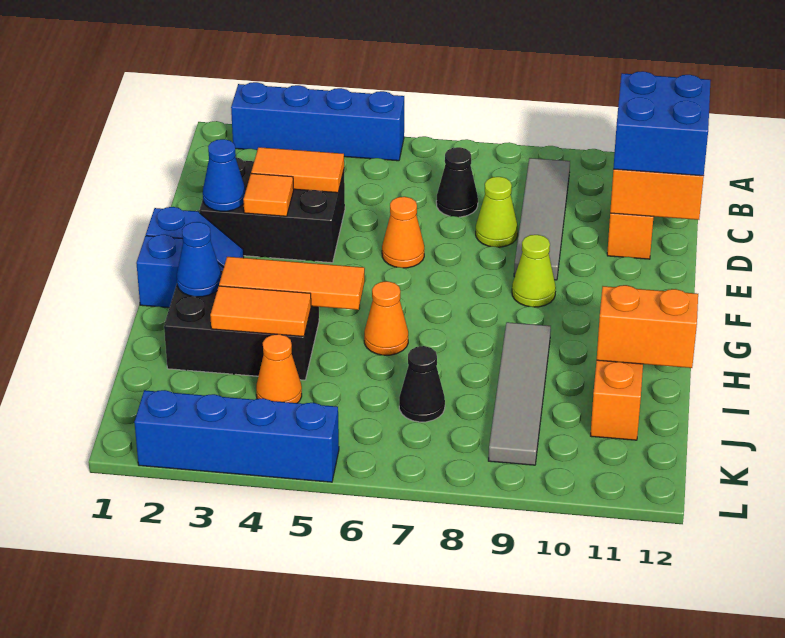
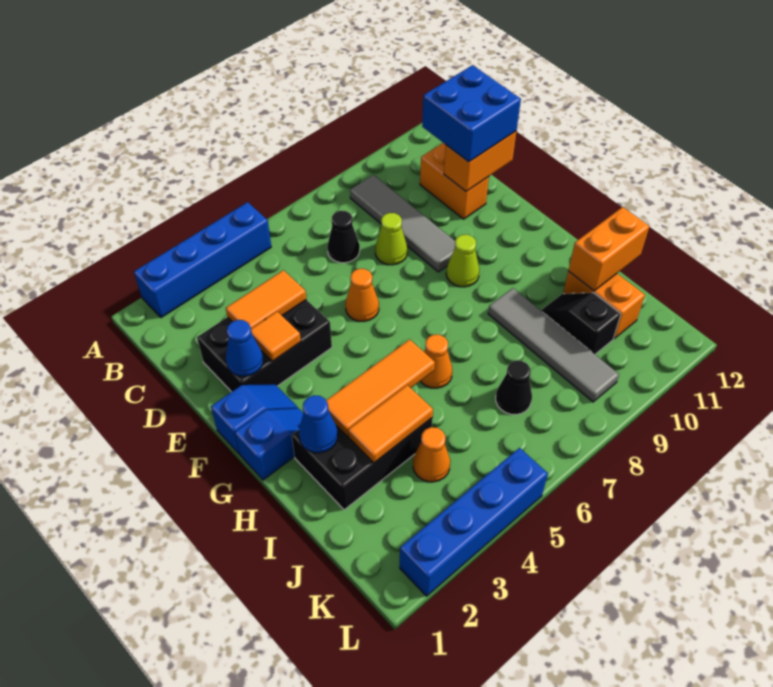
none -> black 1x2 slope [541,293,621,354]

